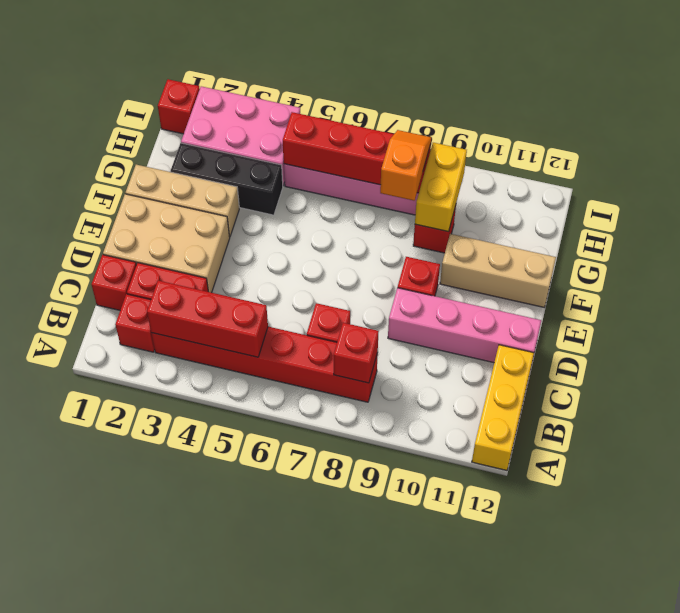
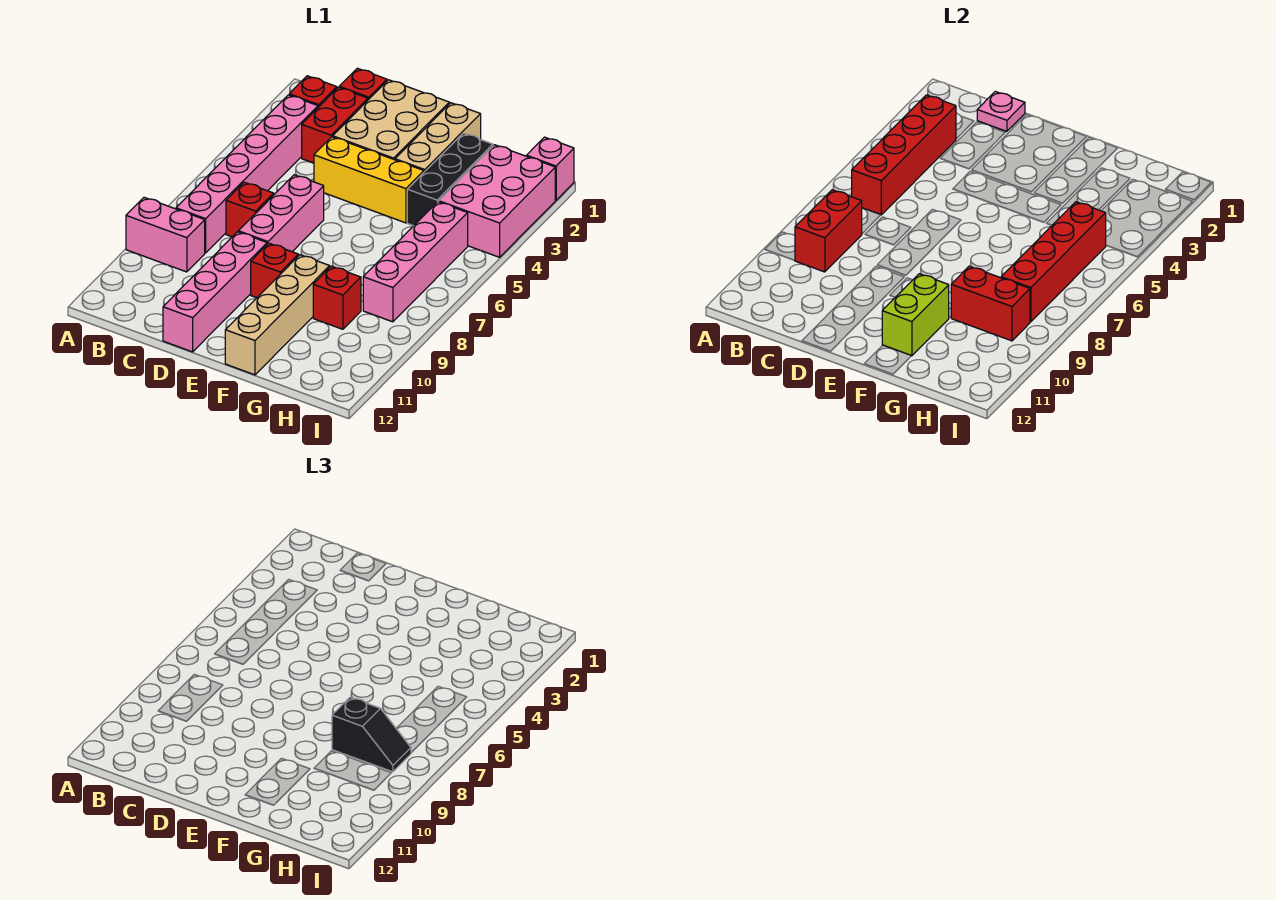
none -> pink 1x2 brick [126,197,205,272]
yellow 1x3 brick [472,345,534,470] -> yellow 1x3 brick moved to [314,137,424,223]
red 1x6 brick [151,327,378,402] -> pink 1x6 brick [176,95,318,253]
red 1x3 brick [147,280,268,357] -> red 1x4 brick [852,95,956,215]
red 1x1 brick [334,323,379,383] -> red 1x2 brick [795,190,862,272]
none -> pink 1x1 plate [977,91,1025,131]
none -> pink 1x3 brick [238,175,324,252]
tan 1x3 brick [440,234,556,307] -> tan 1x4 brick [225,255,330,375]
none -> lime 1x2 brick [882,274,949,356]
orange 1x2 slope [380,130,431,201] -> black 1x2 slope [332,697,411,772]
yellow 1x2 brick [415,143,467,232] -> red 1x2 brick [951,266,1030,341]
red 1x1 brick [158,79,200,134] -> pink 1x1 brick [526,137,574,200]

